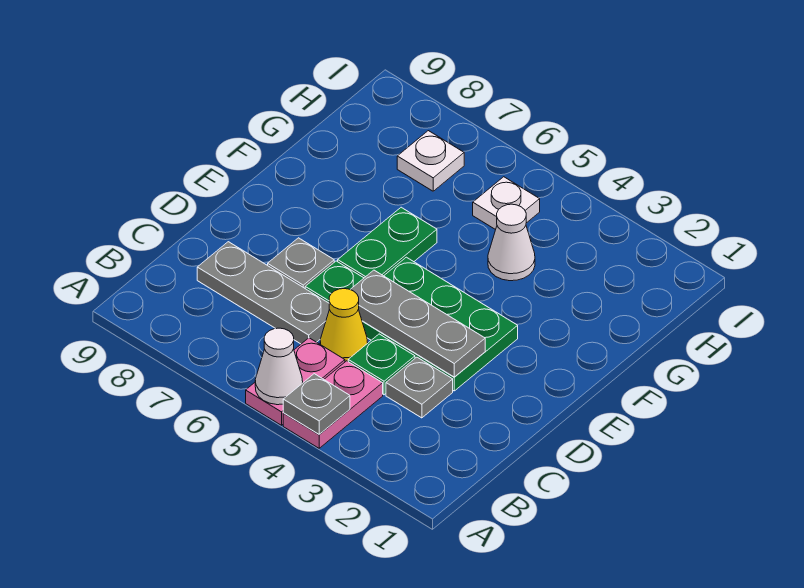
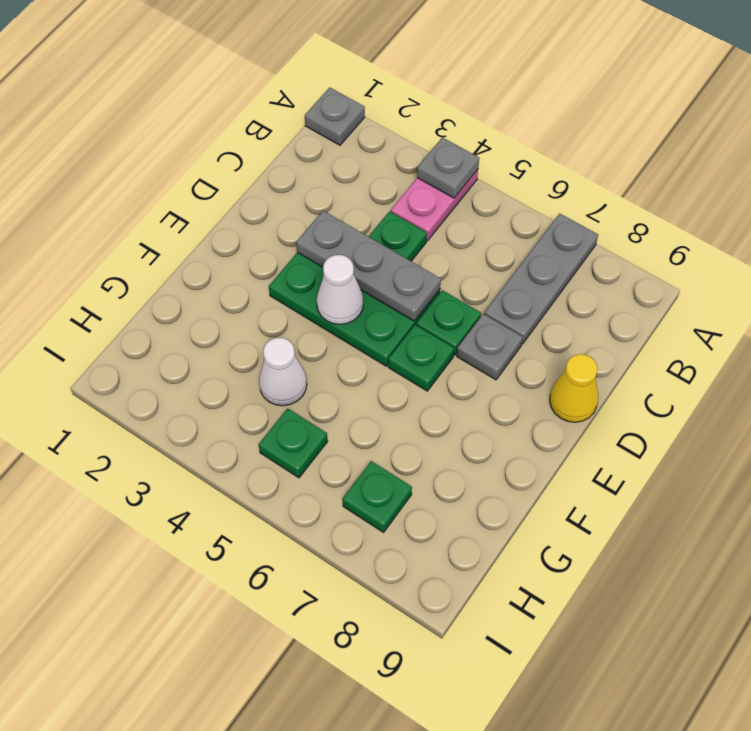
pink 1x2 plate [246,338,345,425] -> none
white 1x1 cone [255,328,303,405] -> white 1x1 cone moved to [317,255,363,324]
grey 1x1 plate [386,357,453,418] -> grey 1x1 plate moved to [305,87,365,145]
yellow 1x1 cone [320,289,368,362] -> yellow 1x1 cone moved to [550,354,598,422]
grey 1x3 plate [197,242,329,344] -> grey 1x3 plate turned to [484,214,598,344]
green 1x2 plate [338,207,437,278] -> green 1x1 plate [388,325,454,391]
white 1x1 plate [473,177,540,230] -> green 1x1 plate [259,409,328,478]
white 1x1 plate [397,131,464,191] -> green 1x1 plate [343,461,412,532]

